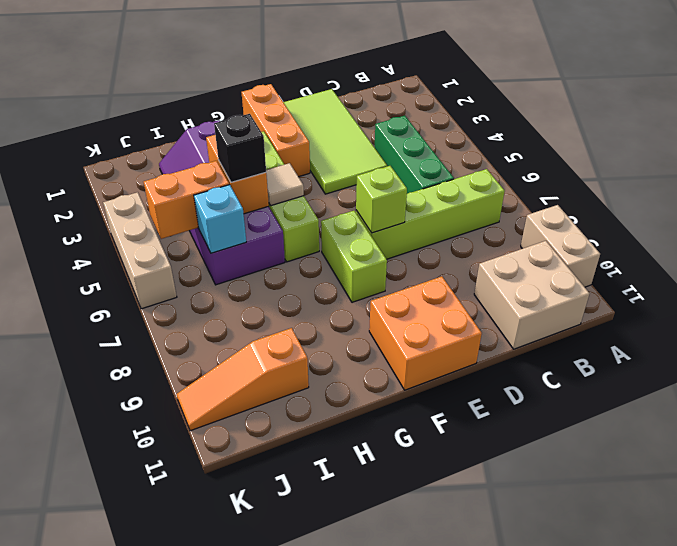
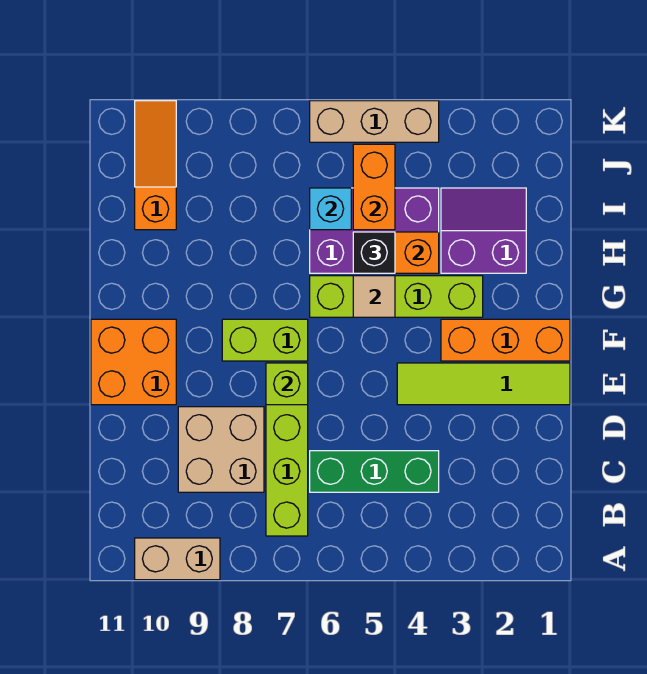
tan 2x2 brick [474,241,590,349] -> tan 2x2 brick moved to [178,407,264,492]
lime 2x4 tile [283,89,387,194] -> lime 1x4 tile [397,363,570,405]

